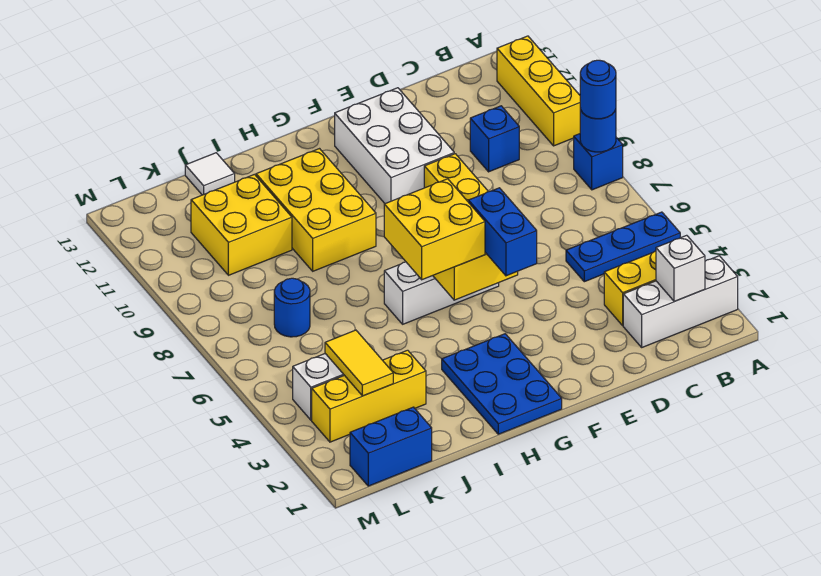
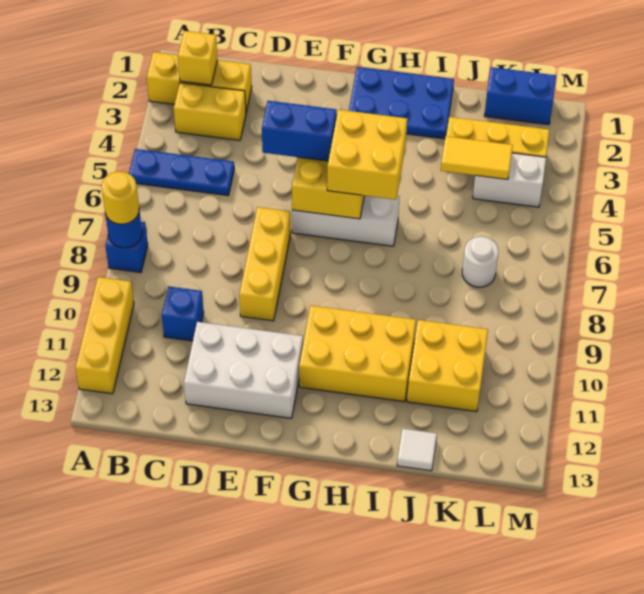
white 1x3 brick [623,256,738,347] -> yellow 1x3 brick [147,52,252,112]
blue 1x1 round brick [580,60,616,119] -> yellow 1x1 round brick [102,172,139,224]
white 1x1 brick [656,235,705,302] -> yellow 1x1 brick [178,31,217,85]
white 2x3 brick [335,88,454,204] -> white 2x3 brick turned to [184,322,303,418]
blue 1x2 brick [468,188,537,276] -> blue 1x2 brick turned to [262,101,336,161]
blue 2x3 plate [442,334,562,434] -> blue 2x3 plate turned to [349,67,454,139]
yellow 2x3 brick [256,149,376,271] -> yellow 2x3 brick turned to [299,306,416,402]
yellow 1x2 tile [325,330,393,396] -> yellow 1x2 tile turned to [441,136,513,179]
blue 1x1 round brick [274,278,310,337] -> white 1x1 round brick [462,237,498,287]

